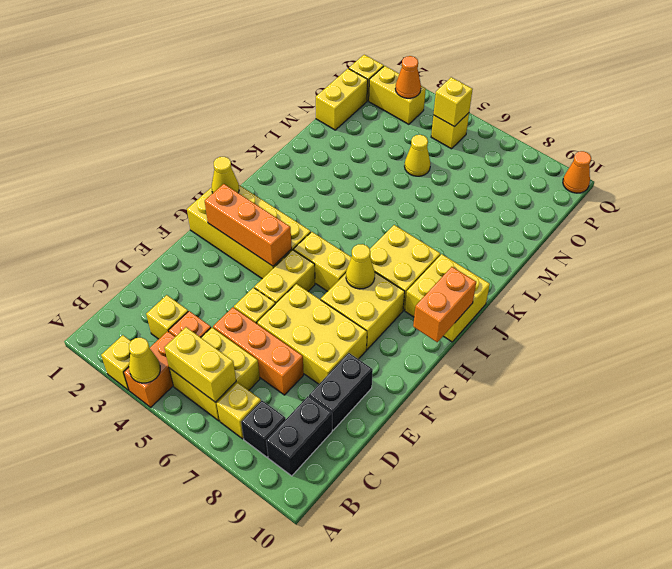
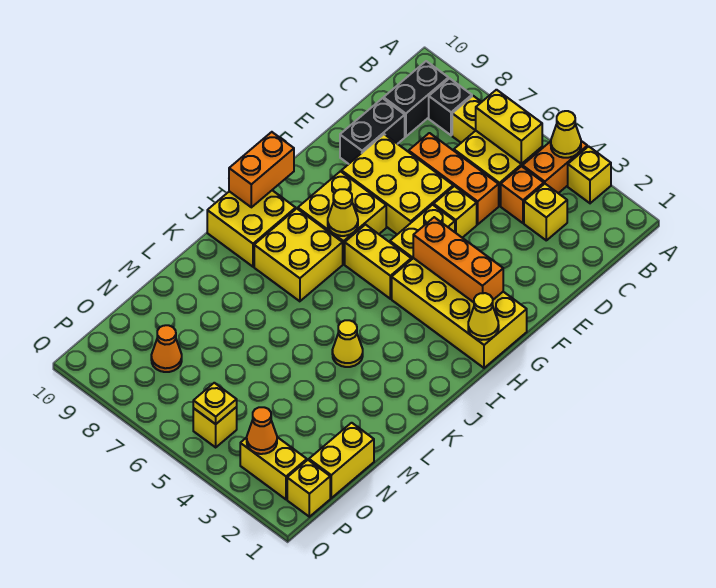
yellow 1x1 cone [405,135,431,176] -> yellow 1x1 cone moved to [332,320,363,367]
yellow 1x1 brick [433,77,473,127] -> yellow 1x1 plate [193,383,237,424]
orange 1x1 cone [563,151,591,193] -> orange 1x1 cone moved to [151,325,182,372]

